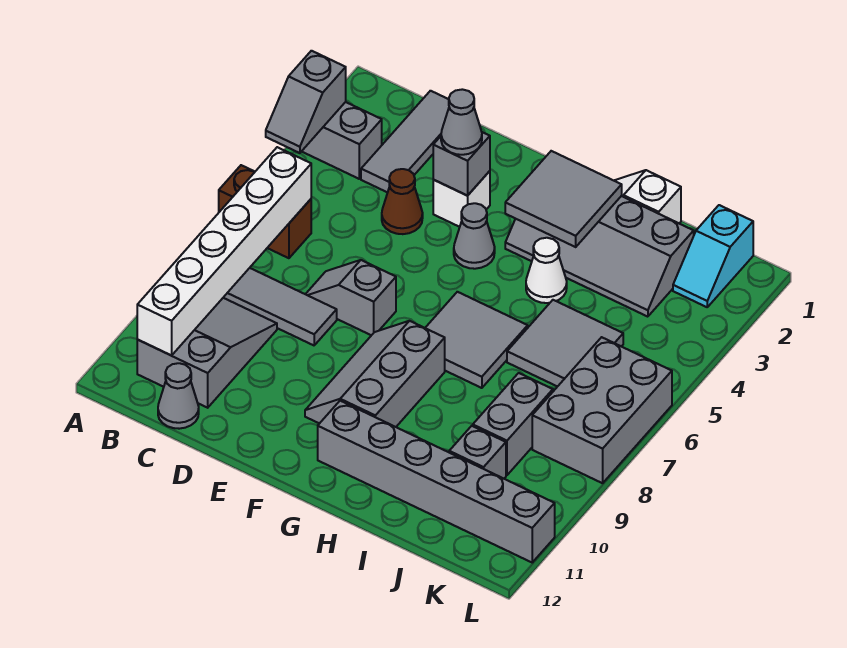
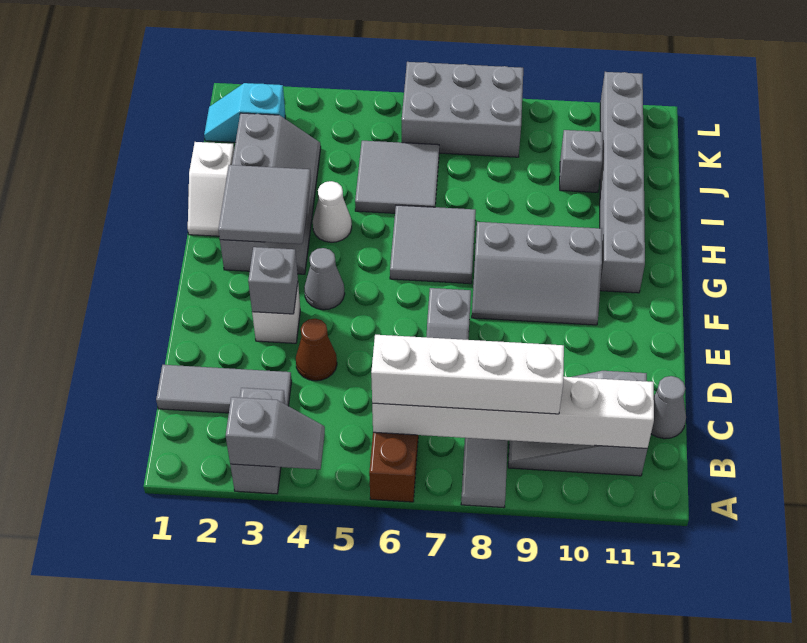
none -> white 1x4 brick [371,335,564,414]
grey 1x1 cone [441,89,482,155] -> none
grey 1x2 brick [473,373,553,475] -> none
cyan 1x2 slope [673,205,753,307] -> cyan 1x2 slope turned to [204,83,286,142]

